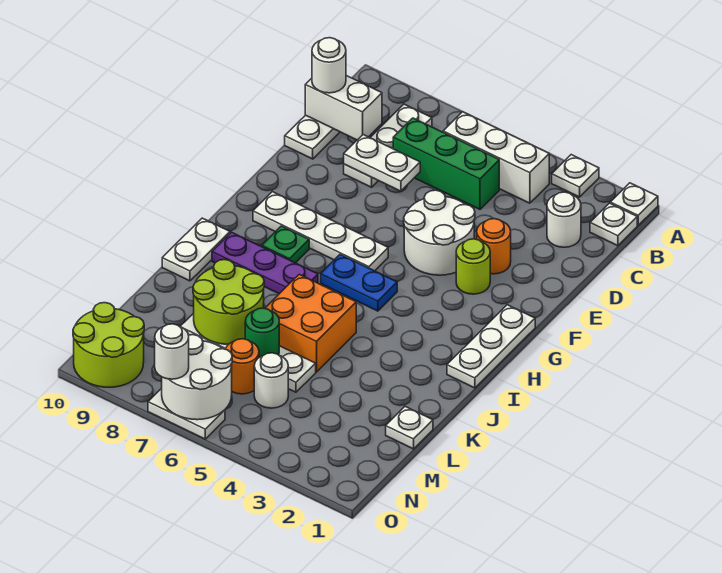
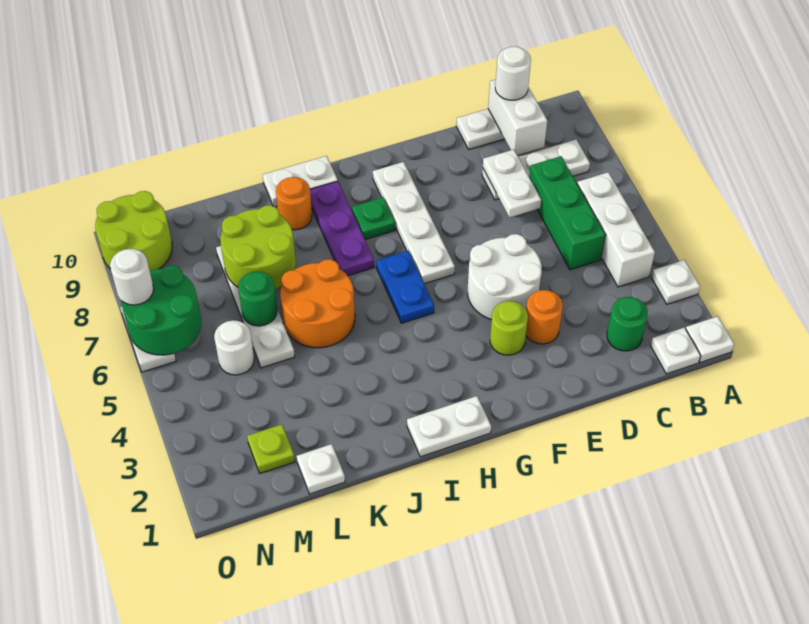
white 1x1 round brick [547,192,581,247] -> green 1x1 round brick [607,297,648,351]
white 1x3 plate [447,305,535,388] -> white 1x2 plate [407,396,491,457]
orange 2x2 brick [265,274,356,372] -> orange 2x2 round brick [280,259,355,348]
none -> lime 1x1 plate [247,424,295,473]
orange 1x1 round brick [226,339,259,394] -> orange 1x1 round brick moved to [276,177,312,230]
white 2x2 round brick [162,335,232,420] -> green 2x2 round brick [122,265,201,355]

